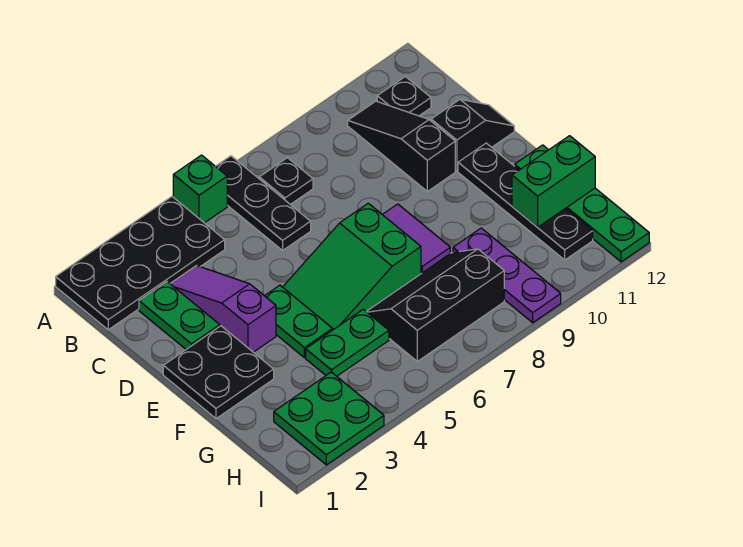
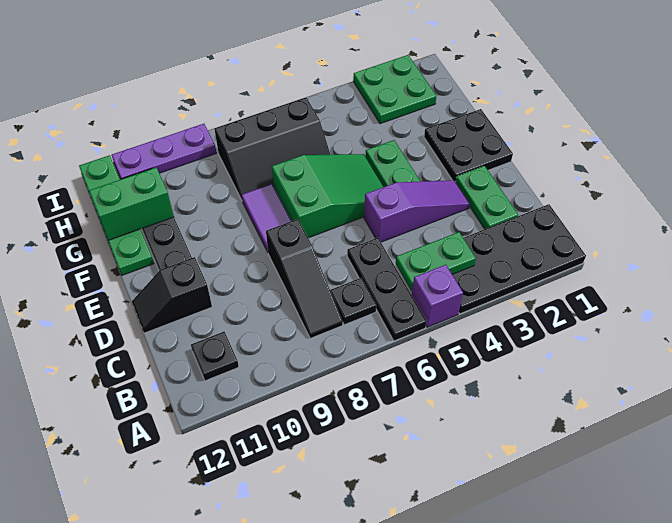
green 1x1 brick [173,155,227,223] -> purple 1x1 brick [412,265,463,327]
black 1x3 slope [348,101,455,191] -> black 1x3 slope moved to [266,219,343,338]
purple 1x3 slope [170,266,276,352] -> purple 1x3 slope turned to [364,180,470,242]
green 1x2 plate [306,309,389,376] -> green 1x2 plate moved to [396,232,476,291]
purple 1x3 plate [453,228,561,323] -> purple 1x3 plate turned to [112,124,216,179]

